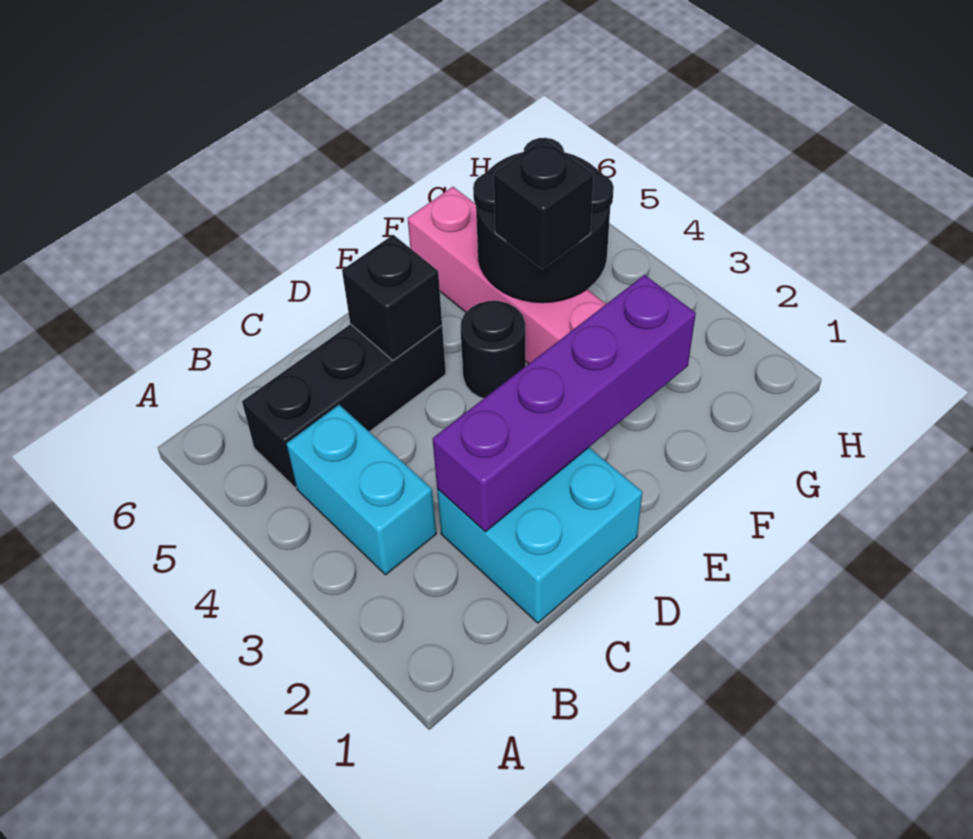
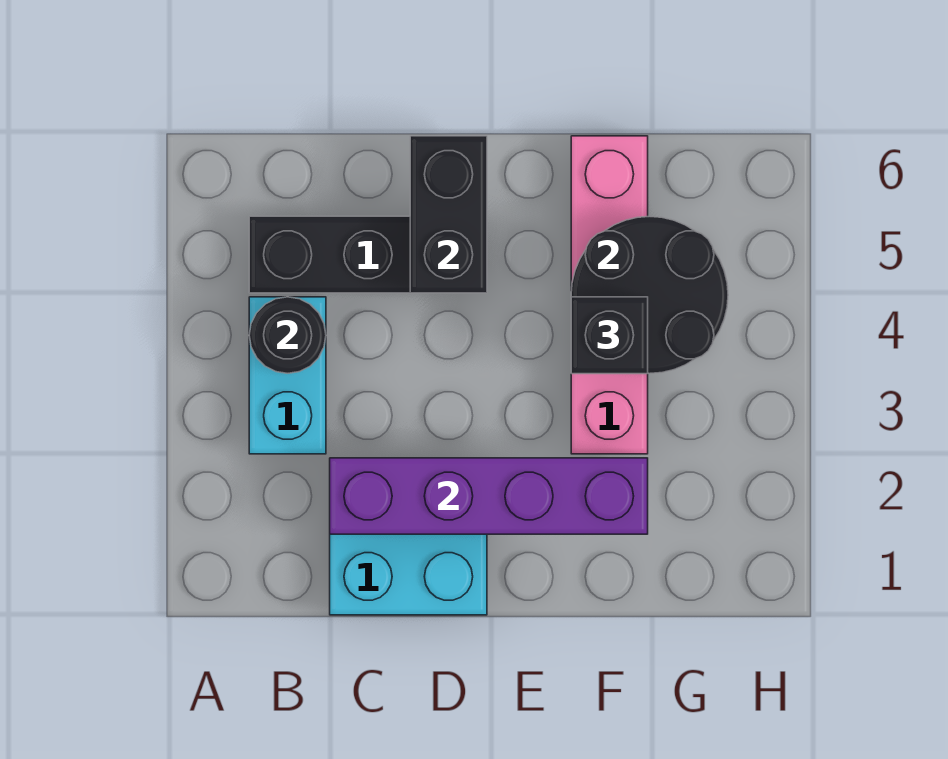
black 1x1 brick [342,235,442,360] -> black 1x2 brick [410,136,487,293]
black 1x1 round brick [461,301,525,399] -> black 1x1 round brick moved to [249,297,326,373]

